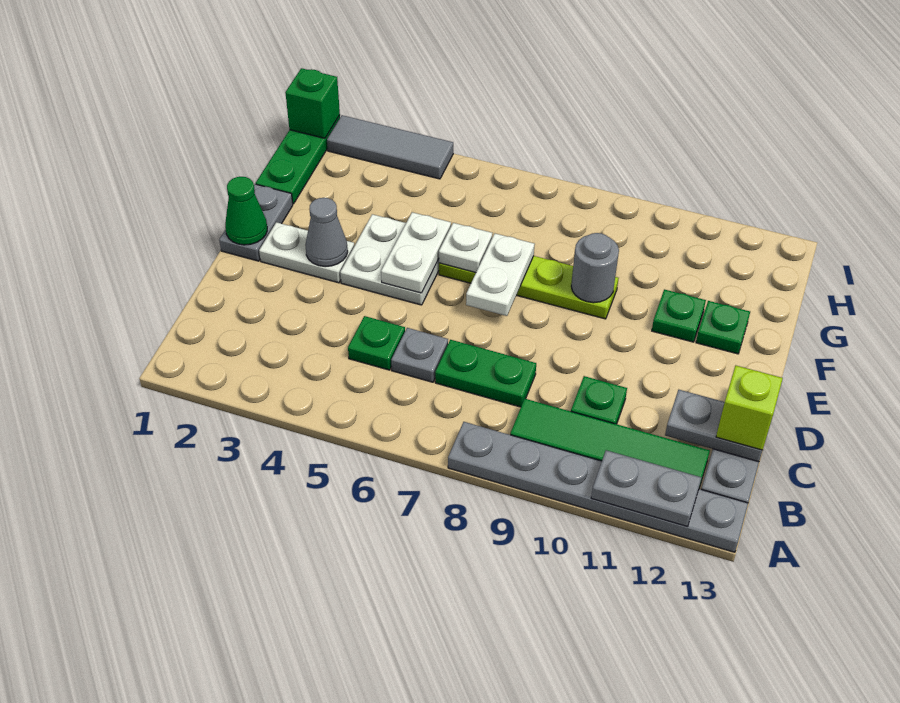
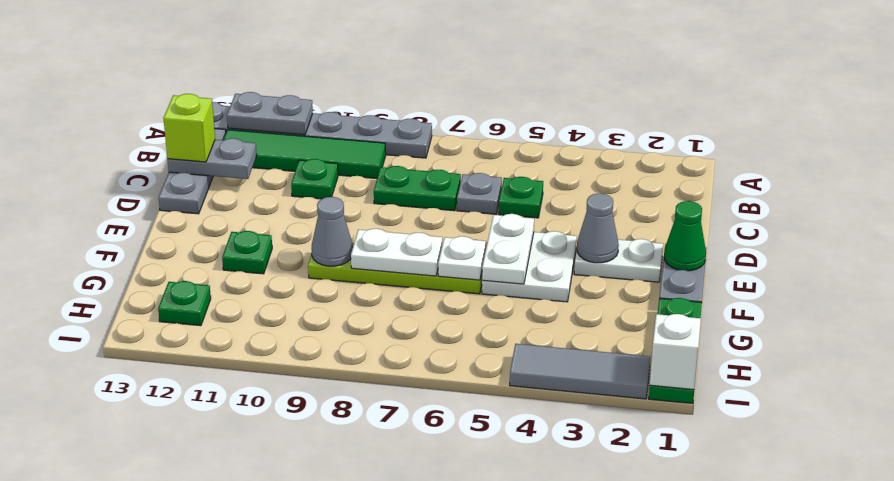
white 1x2 plate [466,234,535,316] -> white 1x2 plate turned to [351,229,442,276]
grey 1x1 round brick [571,233,619,303] -> grey 1x1 cone [311,197,353,266]
green 1x1 plate [696,301,750,354] -> green 1x1 plate moved to [158,281,211,326]
green 1x1 brick [285,68,340,138] -> white 1x1 brick [650,314,701,390]

